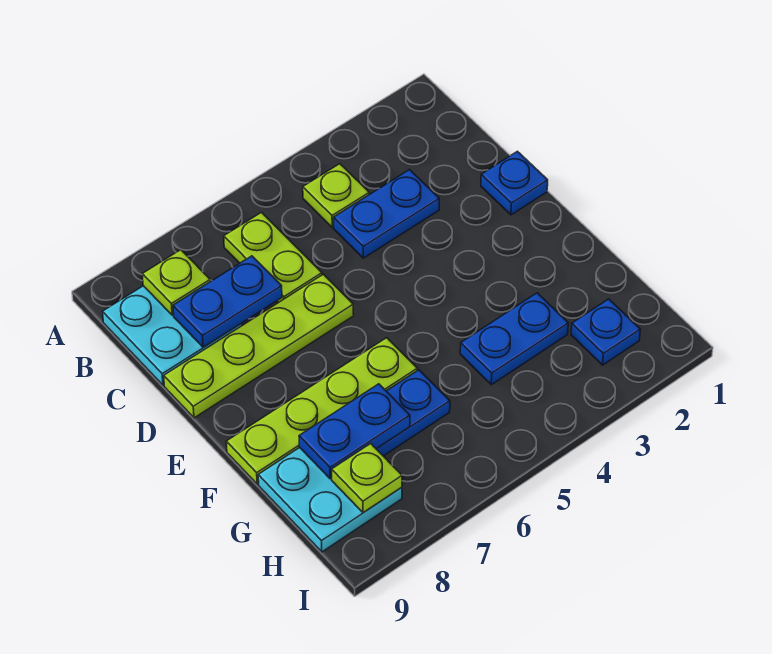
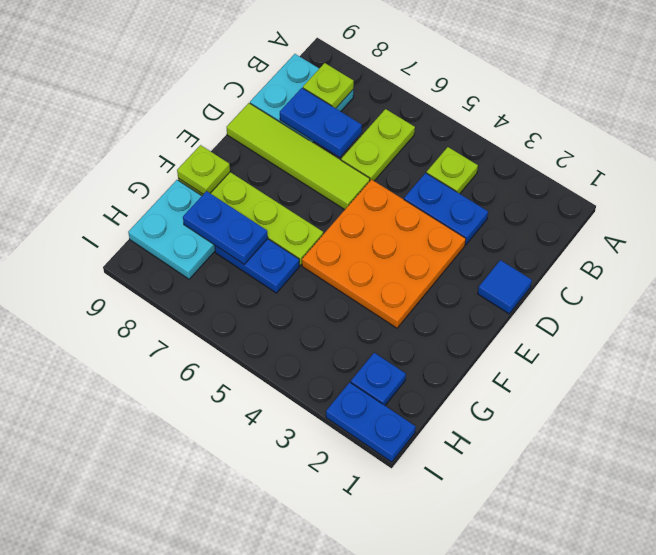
blue 1x1 plate [481,151,548,215] -> blue 1x1 tile [478,260,532,314]
none -> orange 3x3 plate [302,180,466,328]
lime 1x4 plate [164,274,354,418] -> lime 1x4 tile [227,103,370,210]
blue 1x2 plate [460,293,568,385] -> blue 1x2 plate moved to [326,382,416,462]
lime 1x1 plate [332,444,402,513] -> lime 1x1 plate moved to [177,145,230,194]

